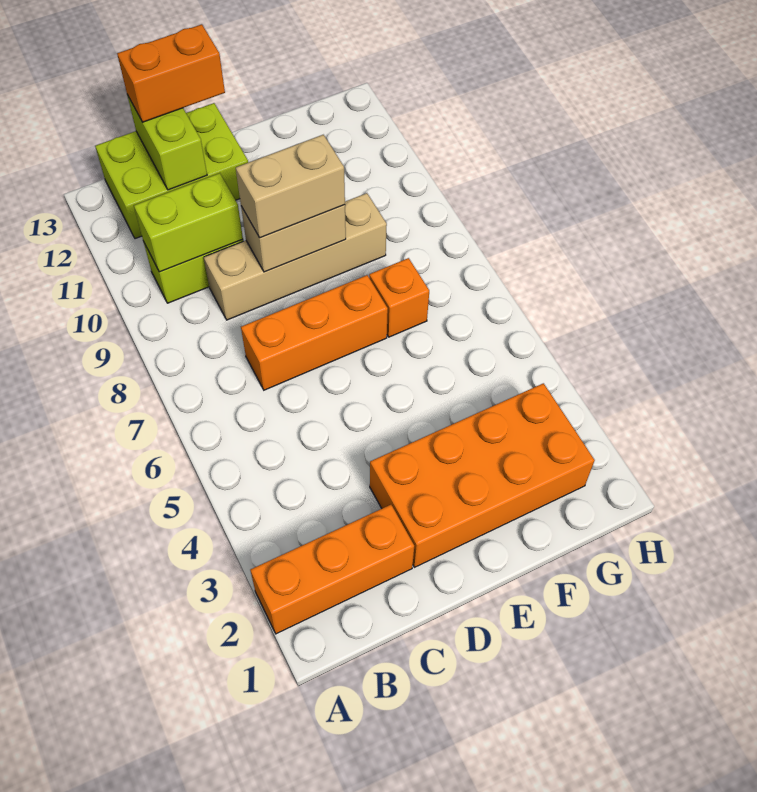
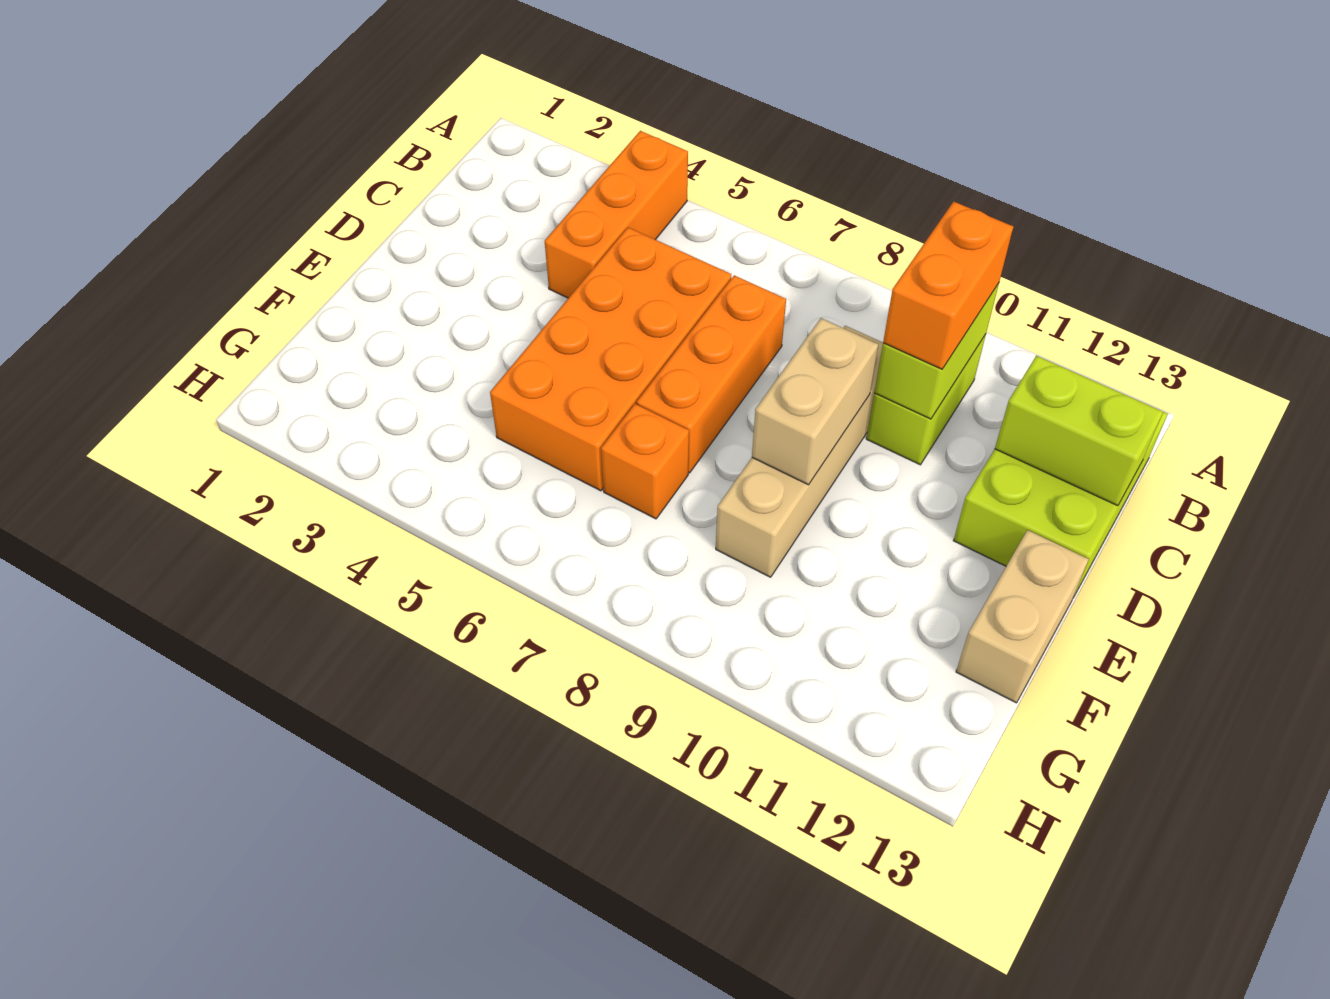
orange 1x3 brick [250,505,414,634] -> orange 1x3 brick moved to [545,131,688,298]
orange 1x2 brick [117,24,225,122] -> orange 1x2 brick moved to [883,201,1013,369]
orange 2x4 brick [370,383,595,567] -> orange 2x4 brick moved to [490,227,731,491]
tan 1x2 brick [236,135,345,238] -> tan 1x2 brick moved to [956,530,1089,703]

